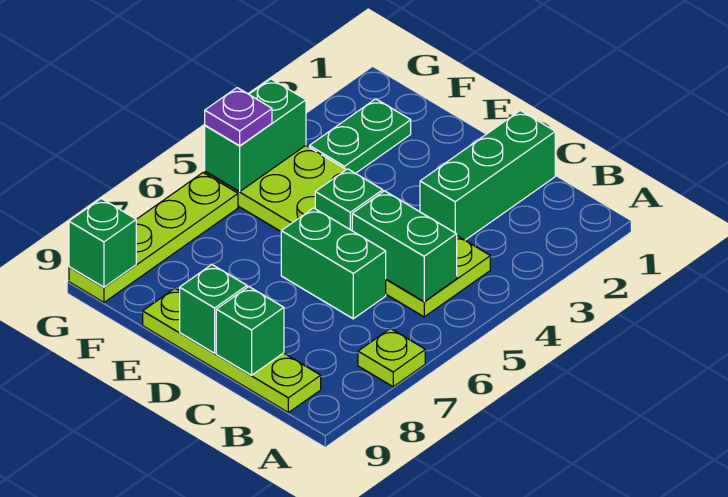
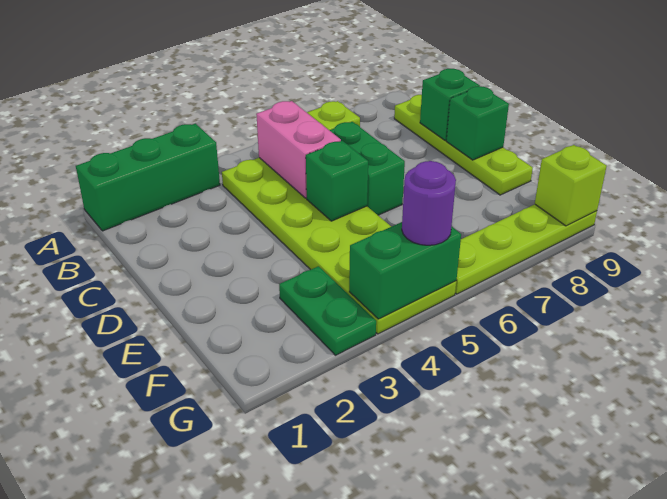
green 1x2 brick [352,191,457,301] -> pink 1x2 brick [256,101,341,198]
green 1x3 brick [420,110,555,240] -> green 1x3 brick moved to [76,124,220,231]
green 1x2 plate [309,99,411,173] -> green 1x2 plate turned to [279,266,376,355]
purple 1x1 plate [205,88,272,146] -> purple 1x1 round brick [402,161,456,245]
green 1x1 brick [69,199,136,287] -> lime 1x1 brick [535,145,607,226]

